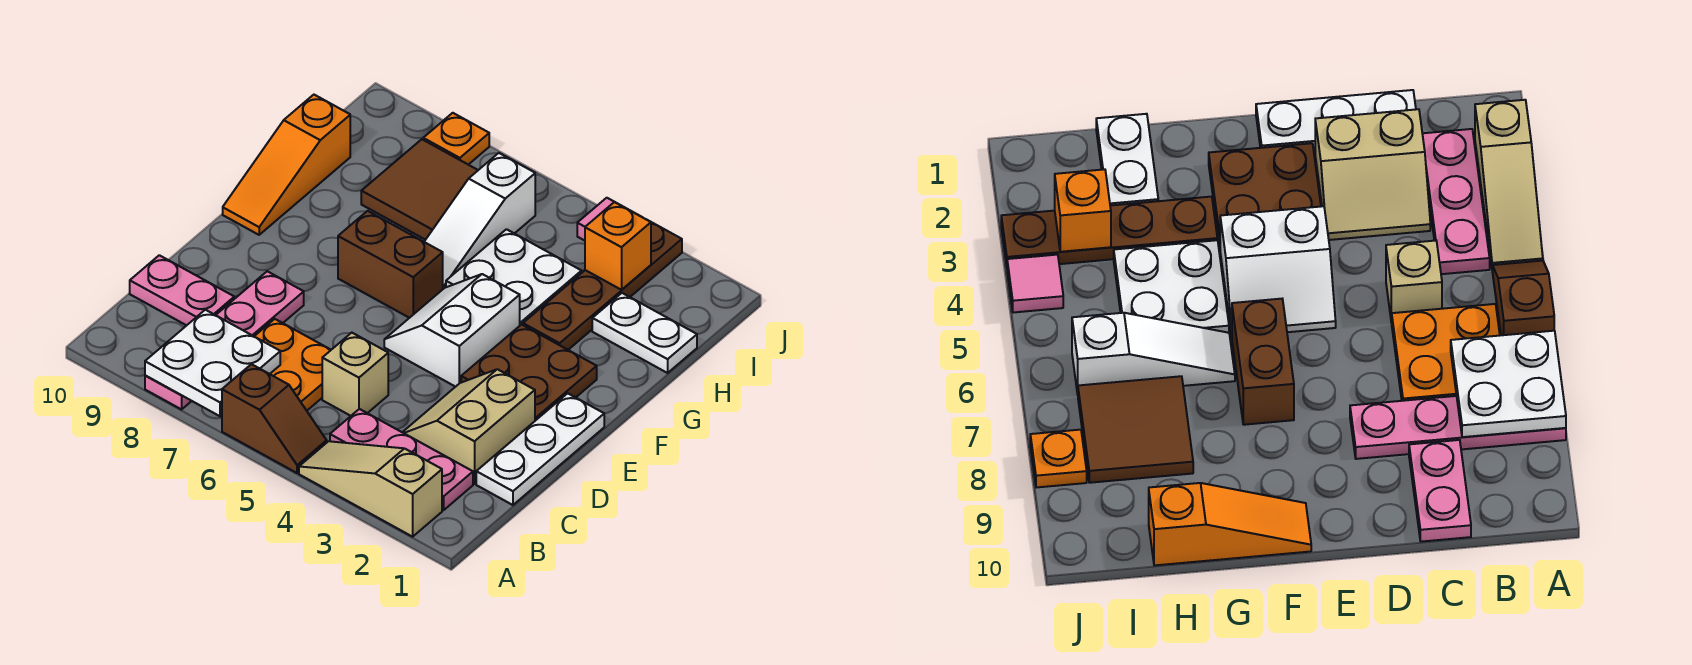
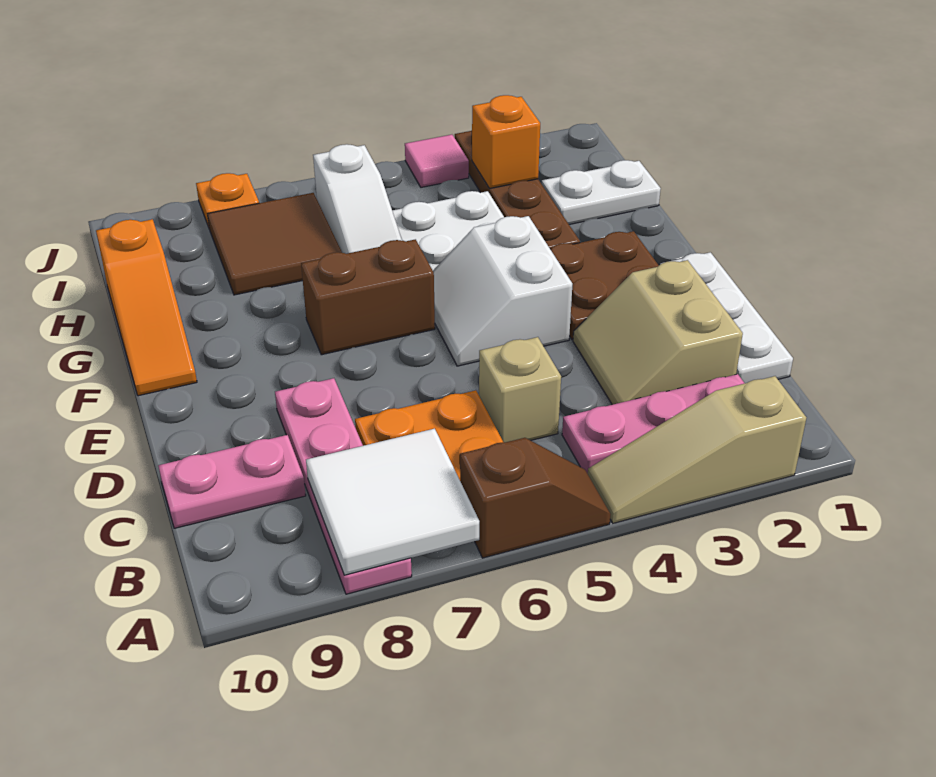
white 2x2 plate [145,310,280,416] -> white 2x2 tile [306,429,479,575]

